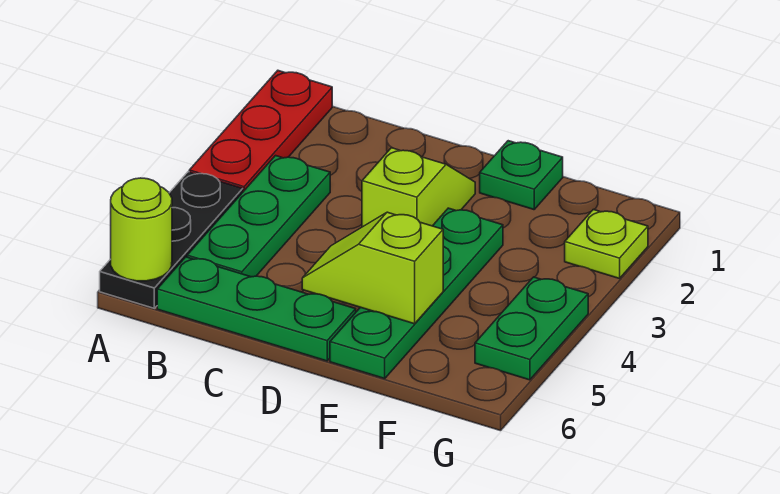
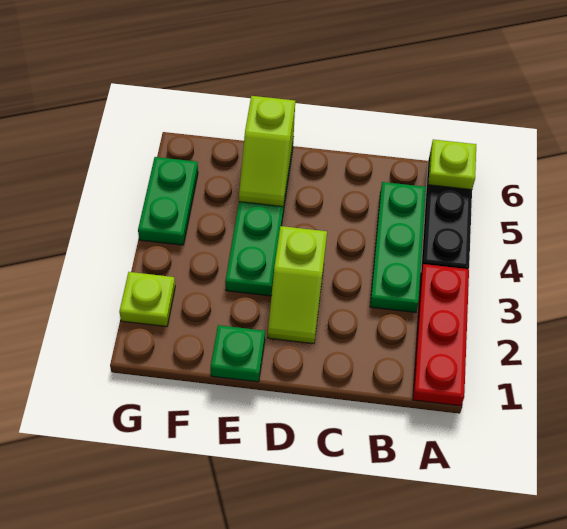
lime 1x1 round brick [111,178,172,281] -> lime 1x1 plate [428,140,476,190]
green 1x3 plate [157,257,356,361] -> none
lime 1x2 slope [302,212,443,324] -> lime 1x2 slope turned to [239,96,295,207]

